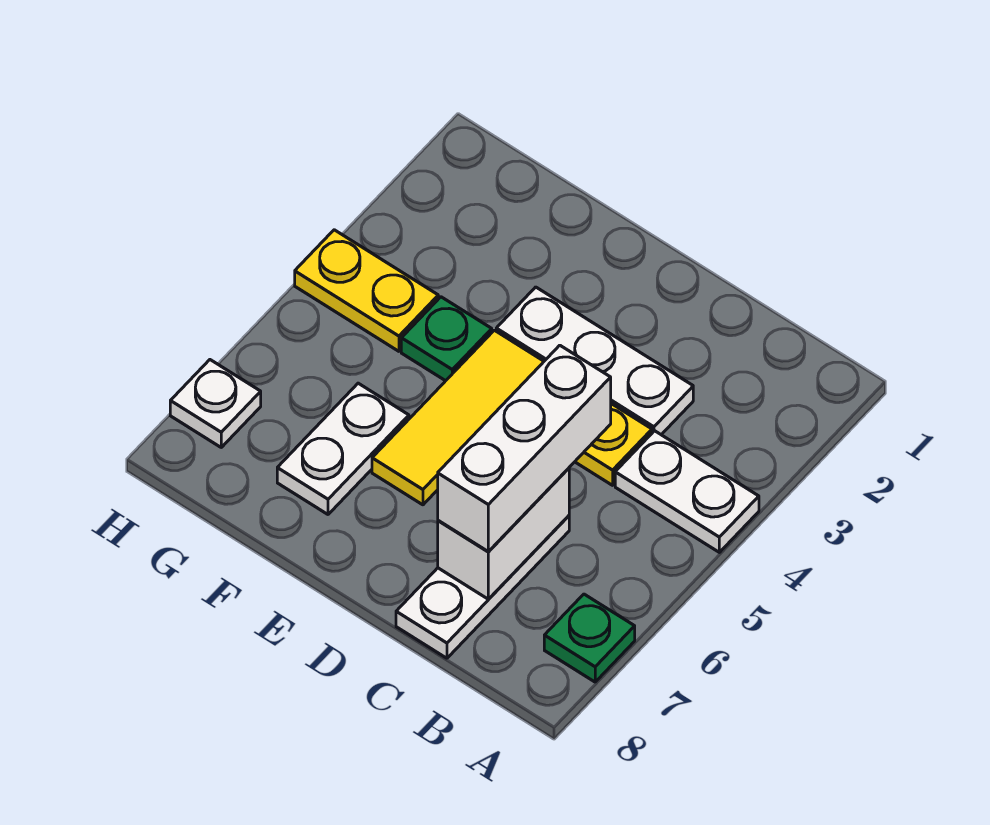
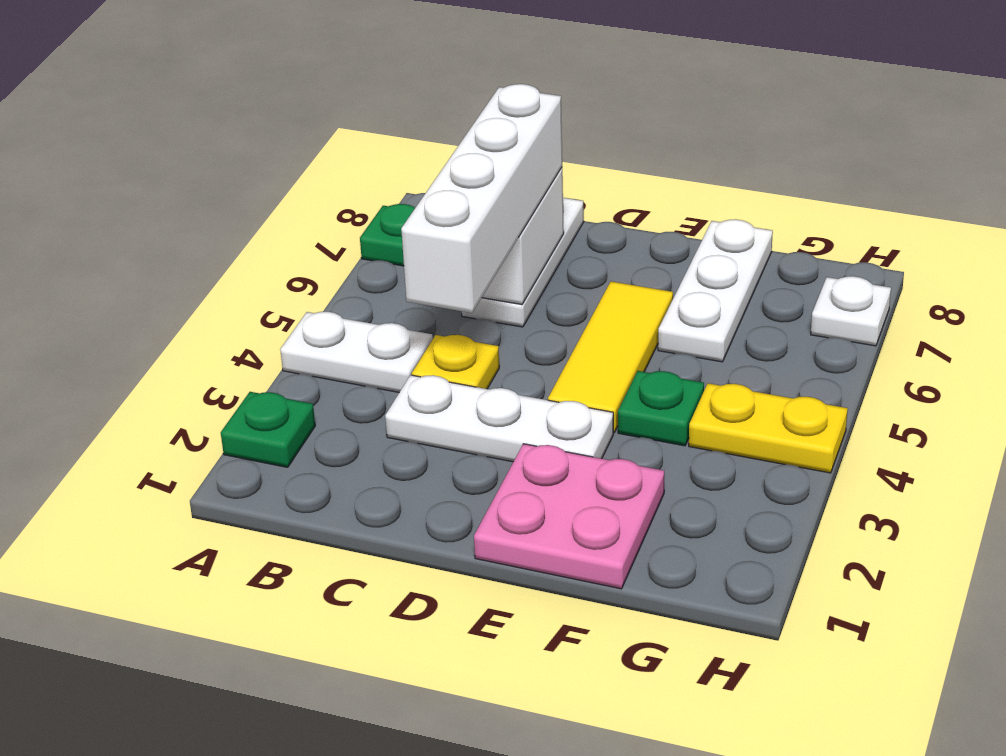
none -> green 1x1 plate [221,392,315,467]
white 1x3 brick [438,345,611,551] -> white 1x4 brick [401,84,562,313]
none -> pink 2x2 plate [474,444,664,589]
white 1x2 plate [277,383,409,514] -> white 1x3 plate [658,219,773,362]

